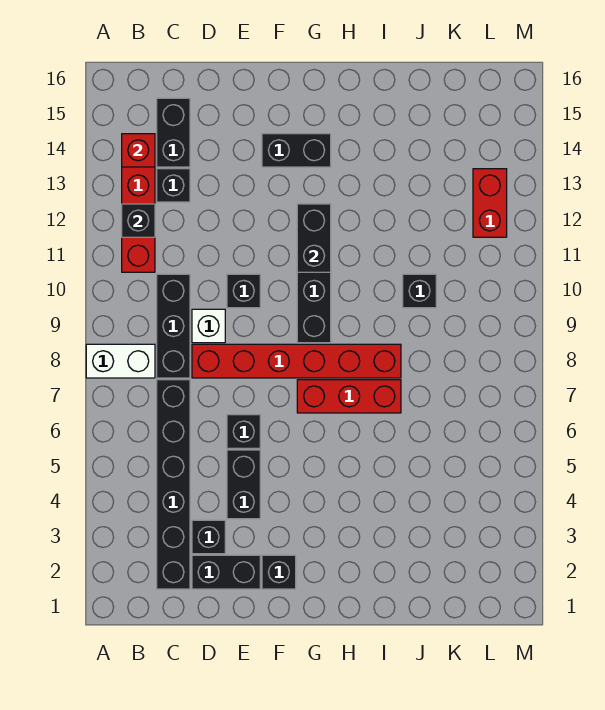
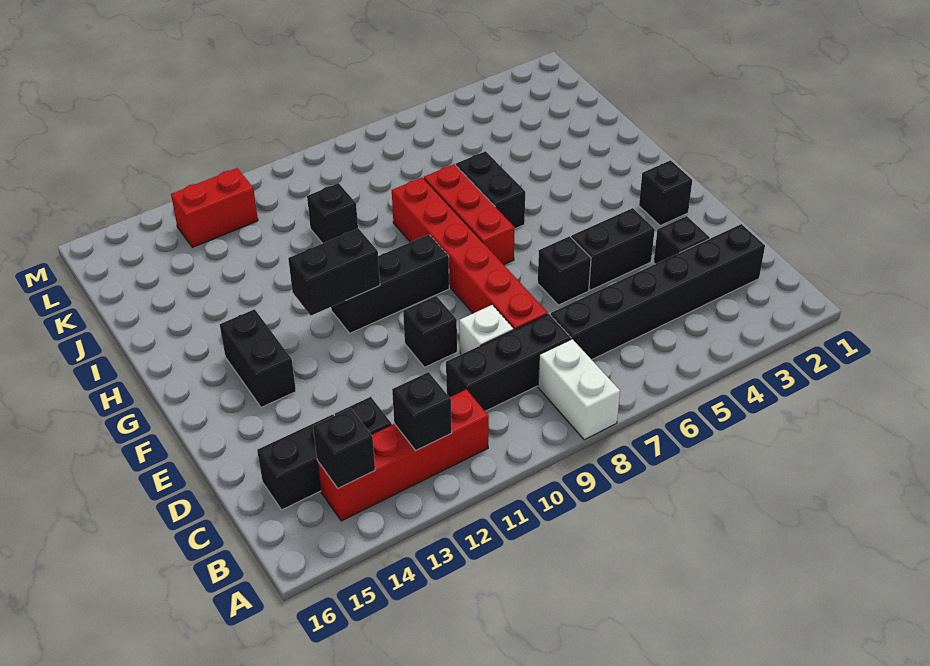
red 1x1 brick [122,134,155,167] -> black 1x1 brick [313,408,375,488]
black 1x2 brick [192,555,260,589] -> black 1x2 brick moved to [456,151,525,229]

